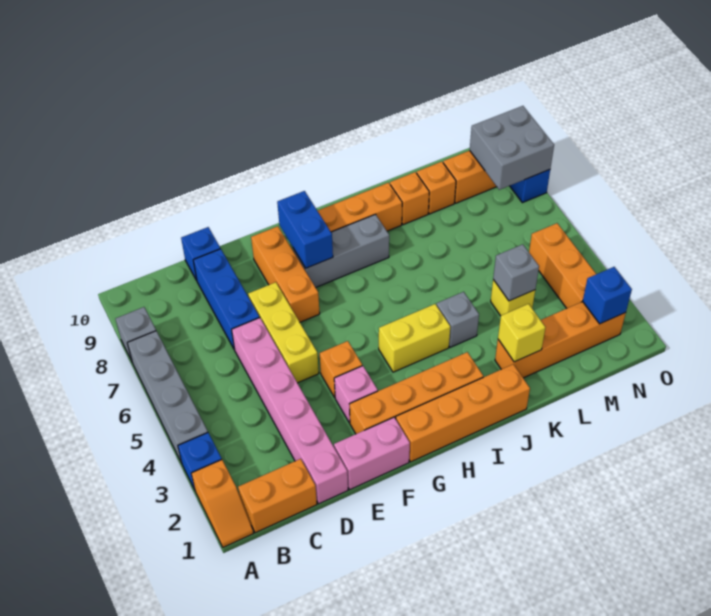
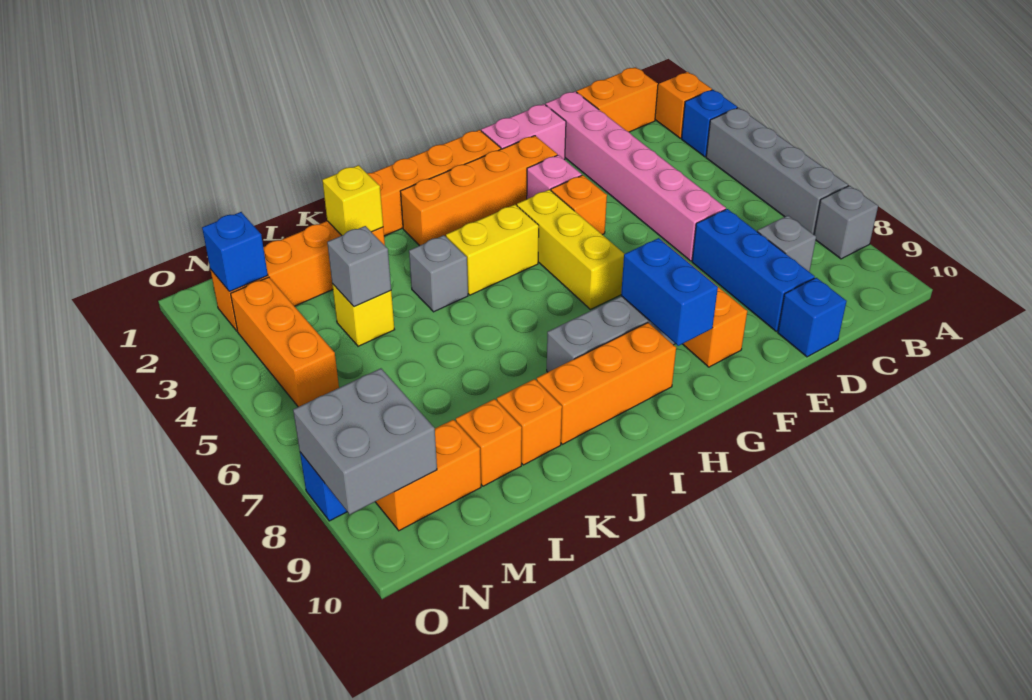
none -> grey 1x1 brick [757,216,816,272]
yellow 1x3 brick [248,282,319,383] -> yellow 1x3 brick moved to [517,190,624,309]

